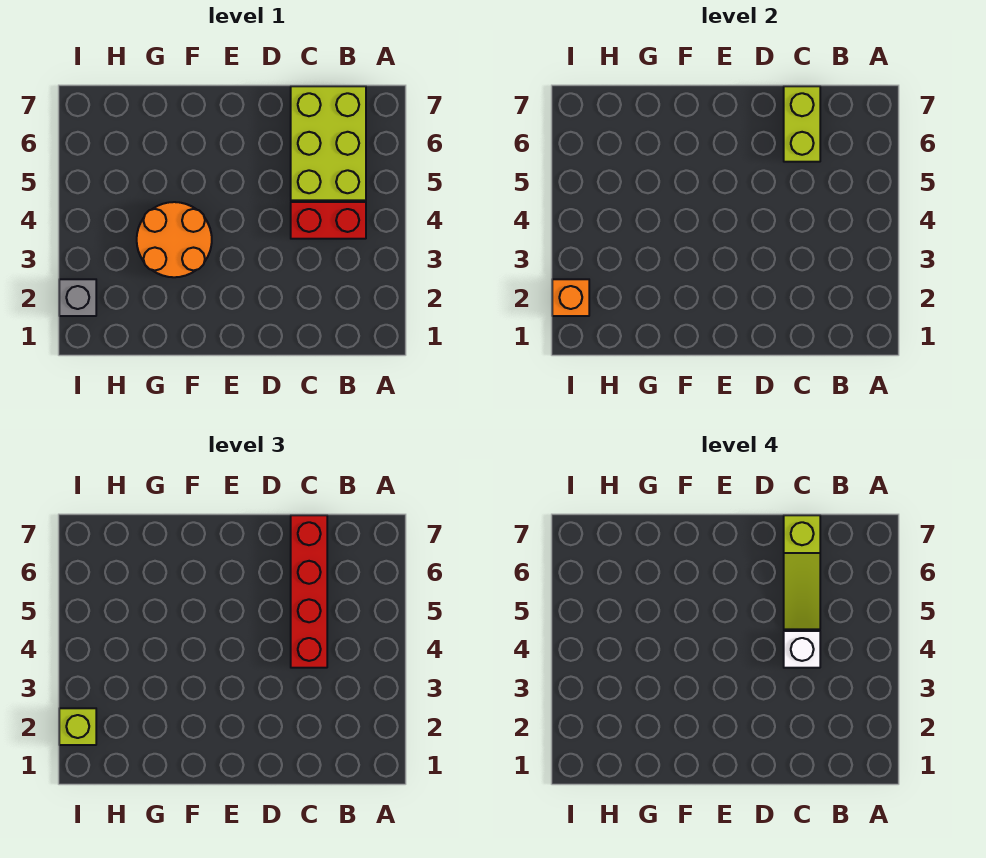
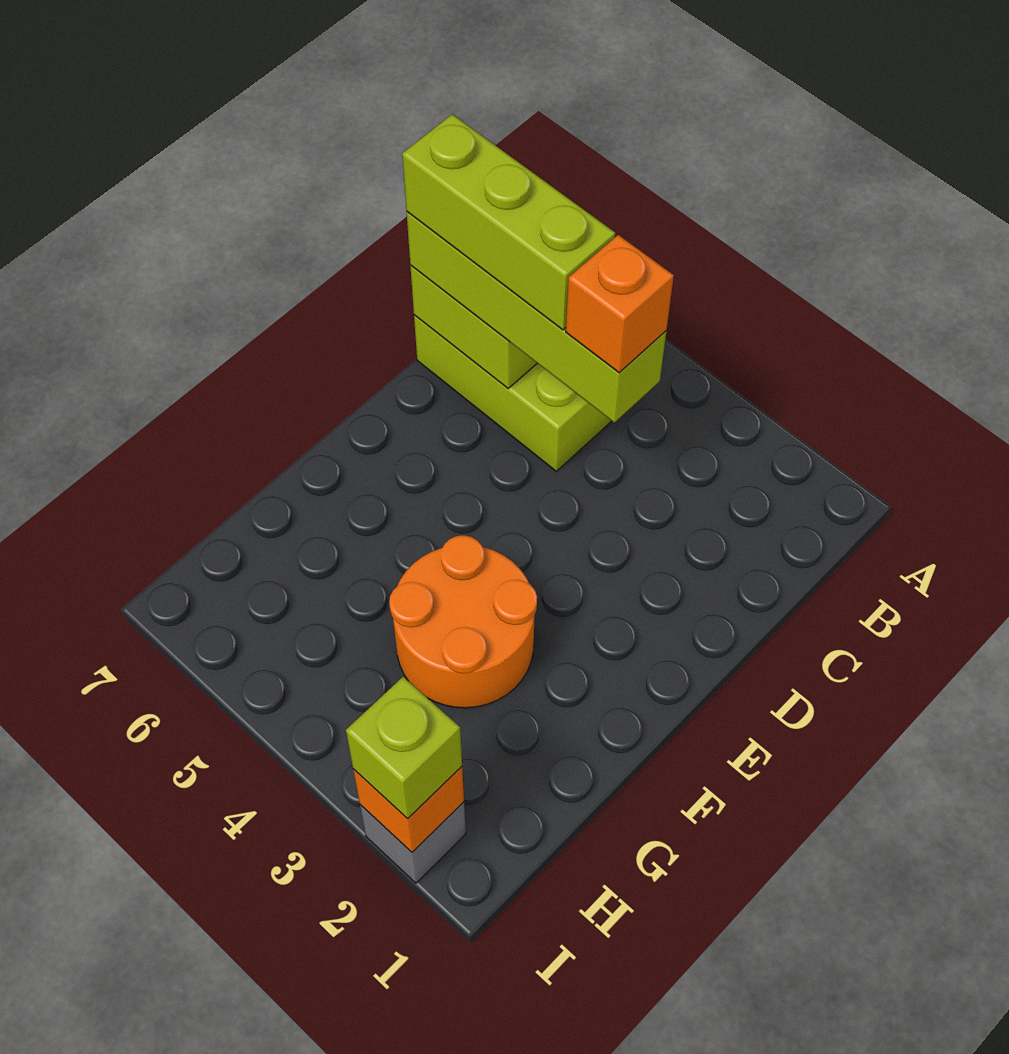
red 1x2 brick [291,202,366,239] -> none
red 1x4 brick [291,515,327,668] -> lime 1x4 brick [407,212,667,422]
white 1x1 brick [784,631,820,668] -> orange 1x1 brick [566,235,674,373]
lime 1x3 slope [784,515,820,629] -> lime 1x3 brick [402,114,615,330]

